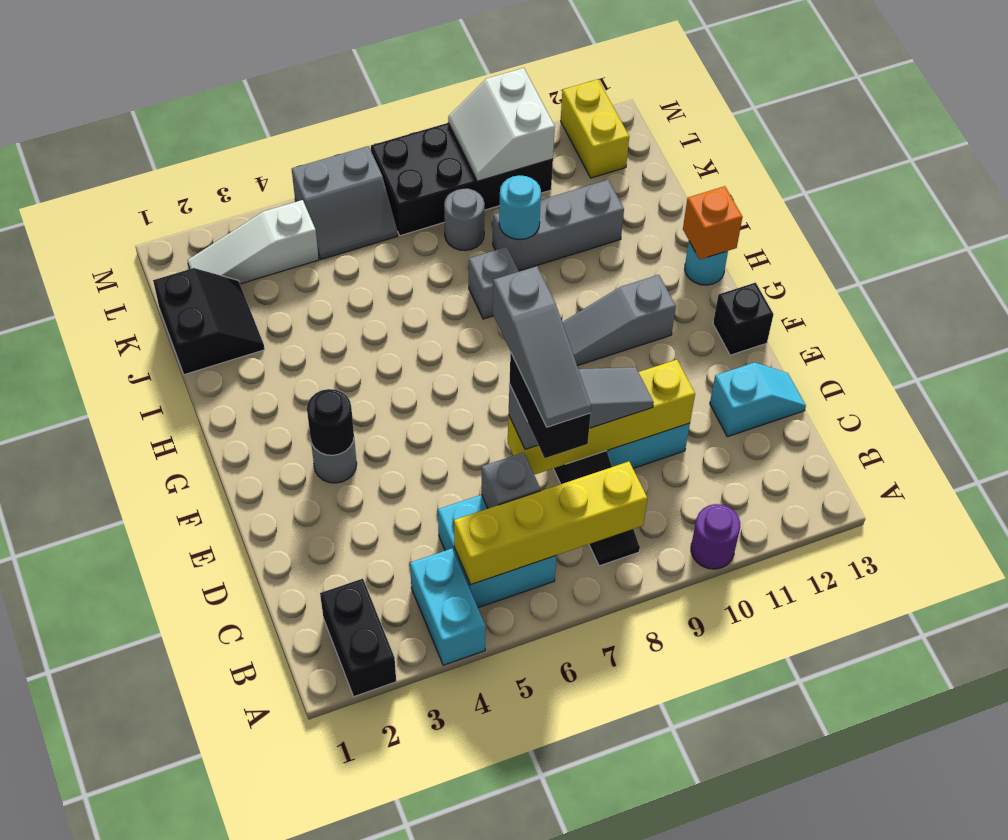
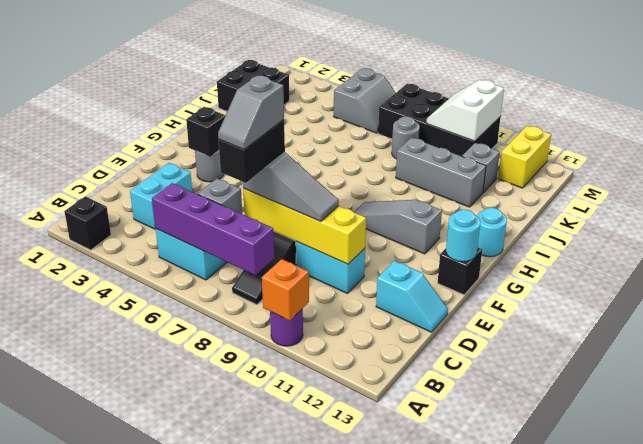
black 1x2 brick [320,579,396,697] -> black 1x1 brick [64,197,111,250]
cyan 1x2 brick [410,549,486,665] -> cyan 1x2 brick moved to [130,163,192,229]
yellow 1x4 brick [454,462,647,585] -> purple 1x4 brick [152,183,274,275]
grey 1x3 slope [493,266,591,427] -> grey 1x2 slope [218,76,284,150]
black 1x1 round brick [307,389,354,455] -> black 1x1 brick [186,107,225,157]
orange 1x1 brick [683,186,742,259] -> orange 1x1 brick moved to [262,259,309,321]
grey 1x1 brick [469,247,519,319] -> grey 1x1 brick moved to [462,143,500,193]
black 2x2 slope [153,268,265,375] -> black 2x2 brick [217,60,289,111]
cyan 1x1 round brick [499,175,541,240] -> cyan 1x1 round brick moved to [446,210,480,262]
white 1x3 slope [187,200,319,284] -> none
grey 2x2 slope [292,146,398,259] -> grey 2x2 slope turned to [334,68,396,133]

